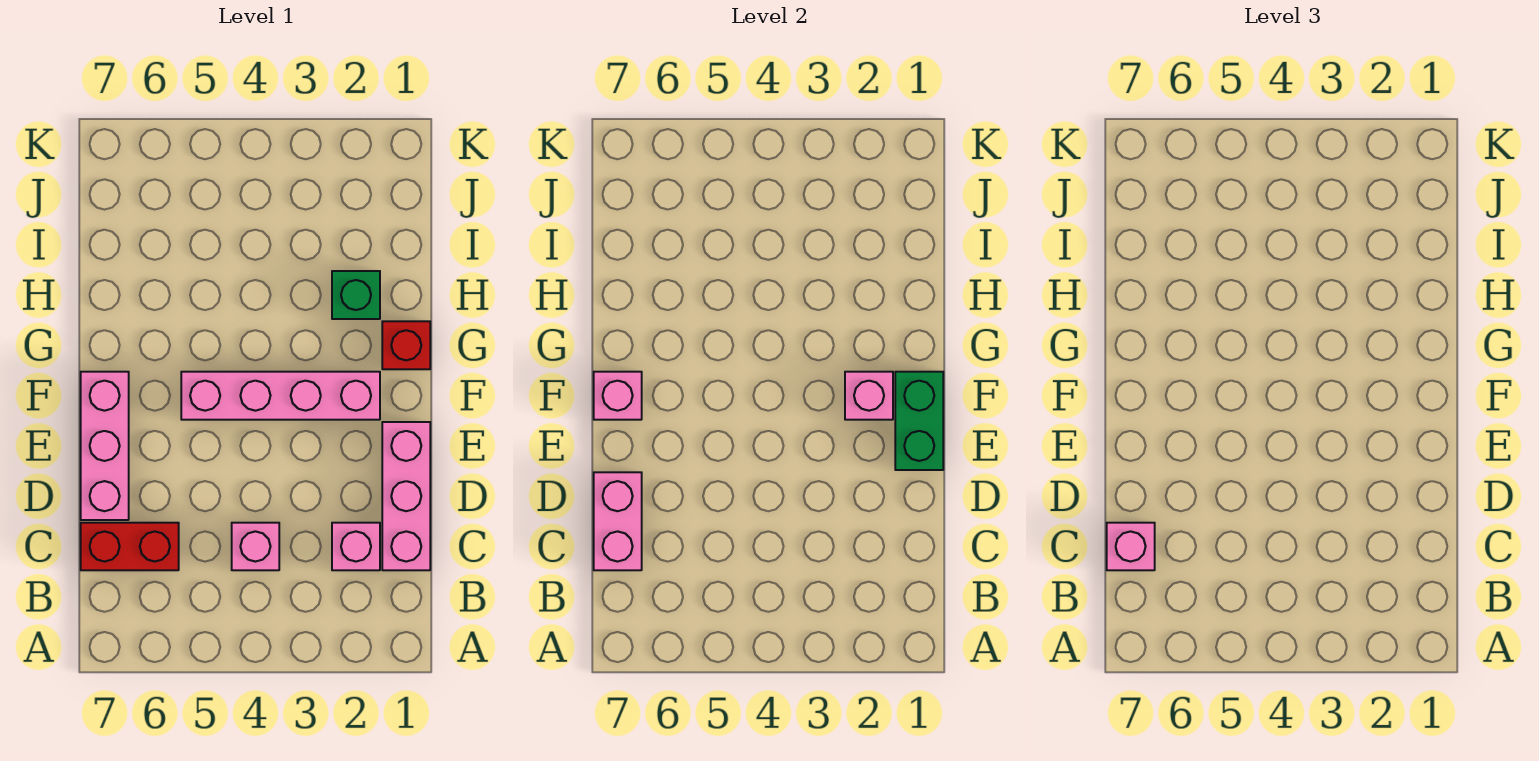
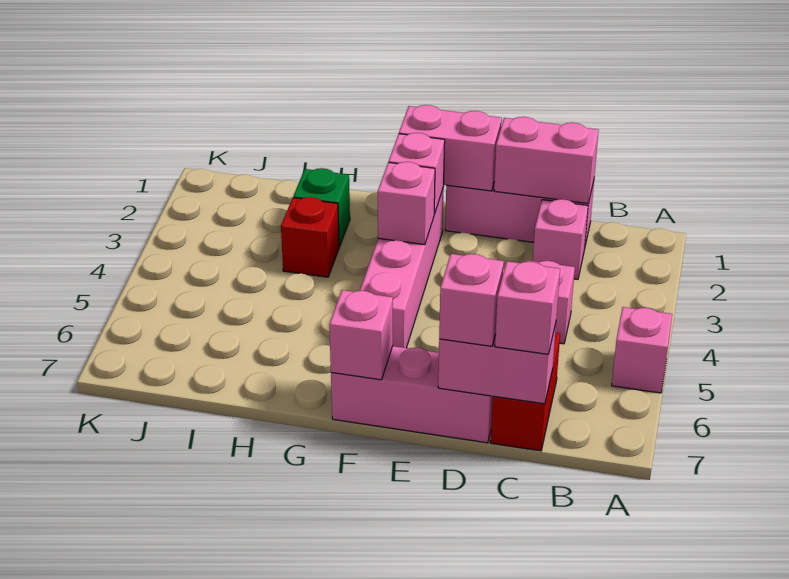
none -> pink 1x1 brick [612,307,672,393]
none -> pink 1x2 brick [494,117,599,204]
none -> pink 1x1 brick [439,254,504,346]
green 1x2 brick [895,372,943,470] -> pink 1x2 brick [399,105,502,191]
none -> pink 1x1 brick [378,162,435,245]
red 1x1 brick [382,321,430,369] -> red 1x1 brick moved to [281,197,339,277]

